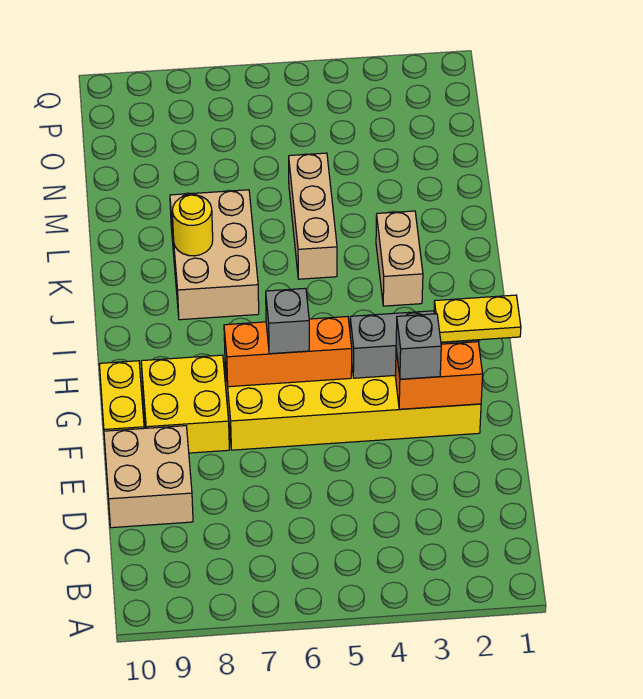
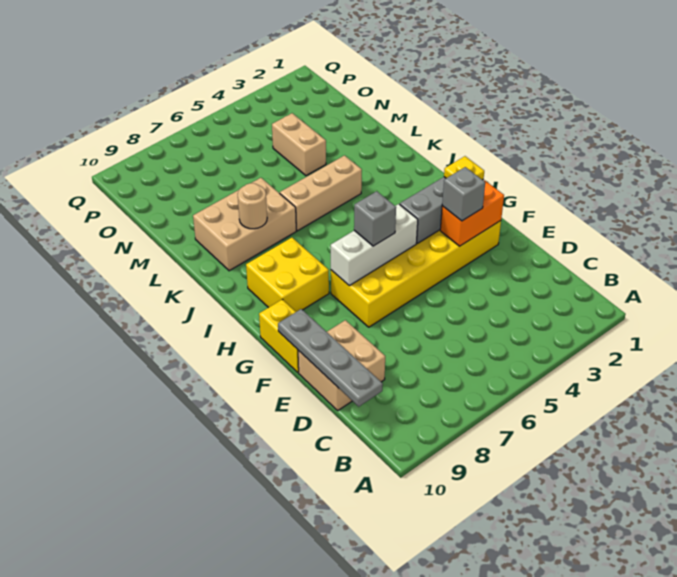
none -> grey 1x4 plate [278,309,383,407]
yellow 2x2 brick [141,355,229,453] -> yellow 2x2 brick moved to [246,238,329,312]
yellow 1x2 plate [434,295,521,342] -> yellow 1x1 plate [444,156,484,180]
orange 1x3 brick [224,317,352,387] -> white 1x3 brick [331,204,418,286]
tan 1x2 brick [376,211,423,306] -> tan 1x2 brick moved to [272,113,326,176]
tan 2x3 brick [170,190,259,320] -> tan 2x3 brick turned to [193,178,296,271]
tan 1x3 brick [289,153,337,279] -> tan 1x3 brick turned to [280,156,362,231]
yellow 1x1 round brick [172,195,213,256] -> tan 1x1 round brick [238,183,267,229]

